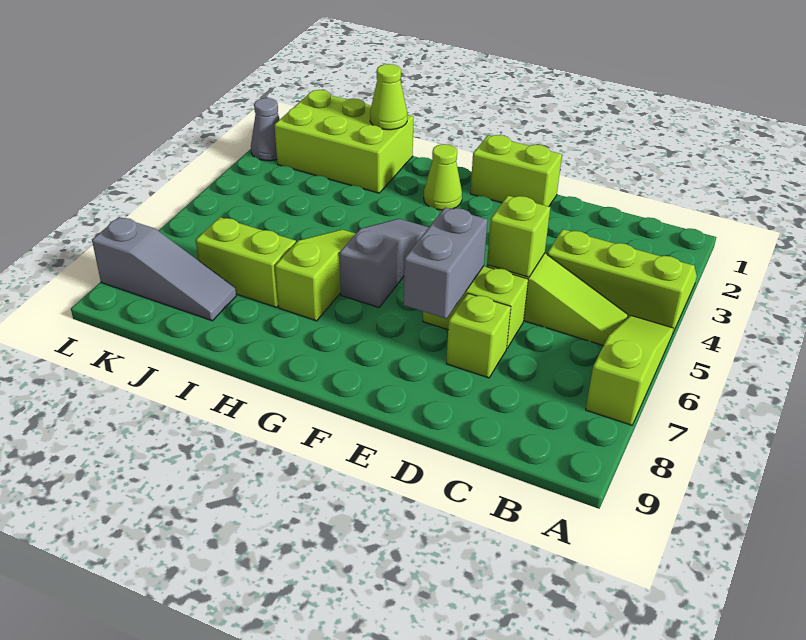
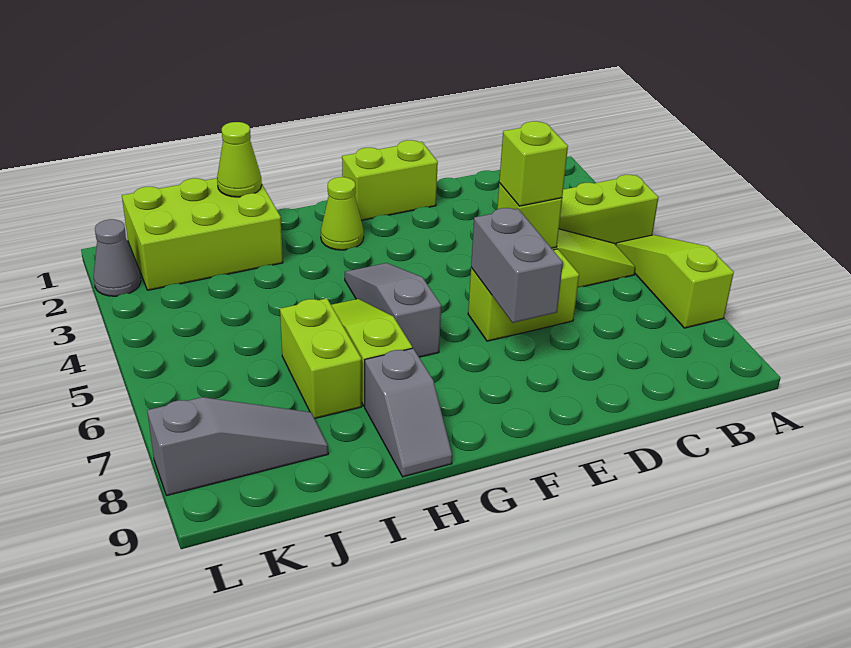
lime 1x1 brick [446,293,511,378] -> lime 1x1 brick moved to [499,121,568,206]
none -> grey 1x2 slope [365,348,452,477]
lime 1x2 brick [196,217,296,307] -> lime 1x2 brick turned to [280,298,362,418]

